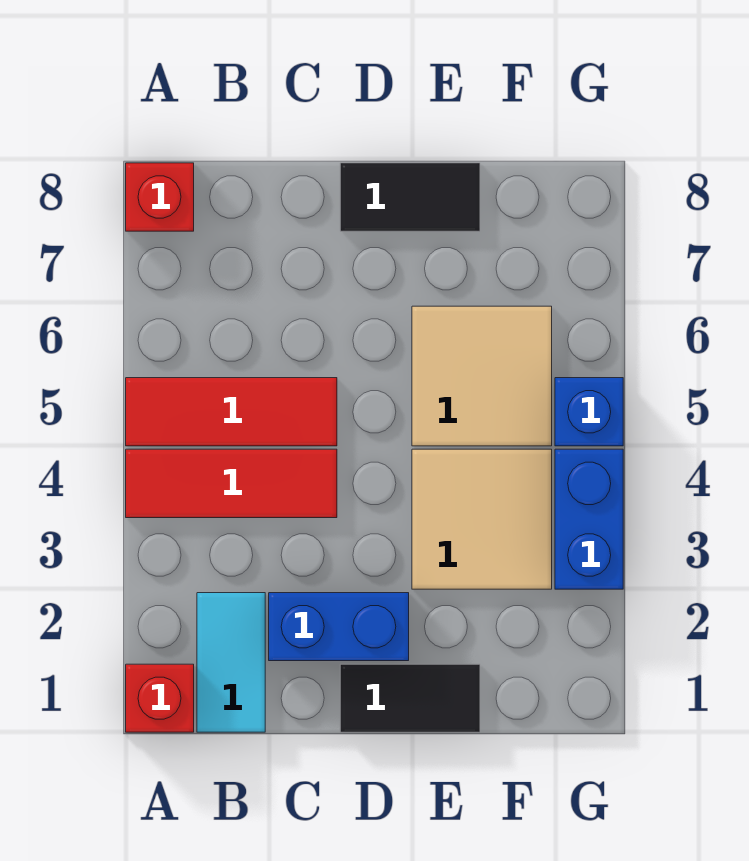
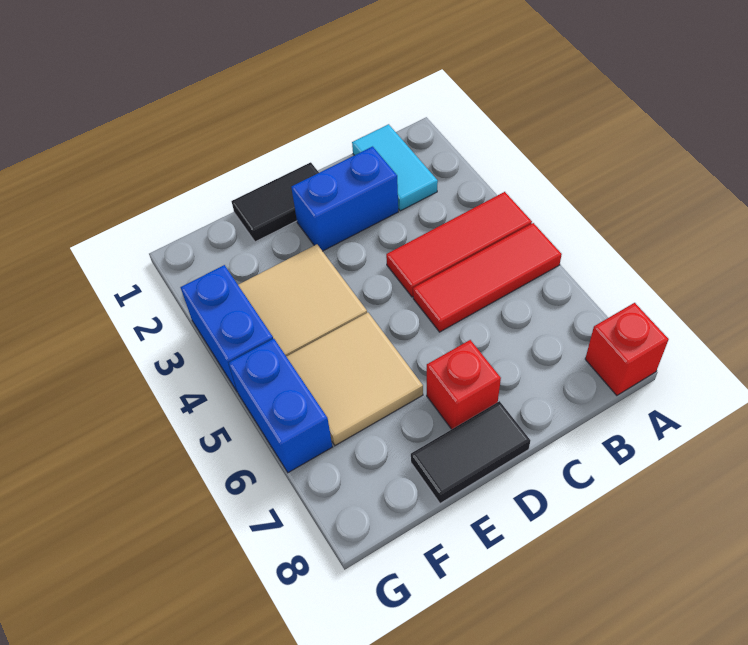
red 1x1 brick [126,664,194,732] -> red 1x1 brick moved to [427,340,501,429]
blue 1x1 brick [555,378,623,446] -> blue 1x2 brick [229,339,332,473]

